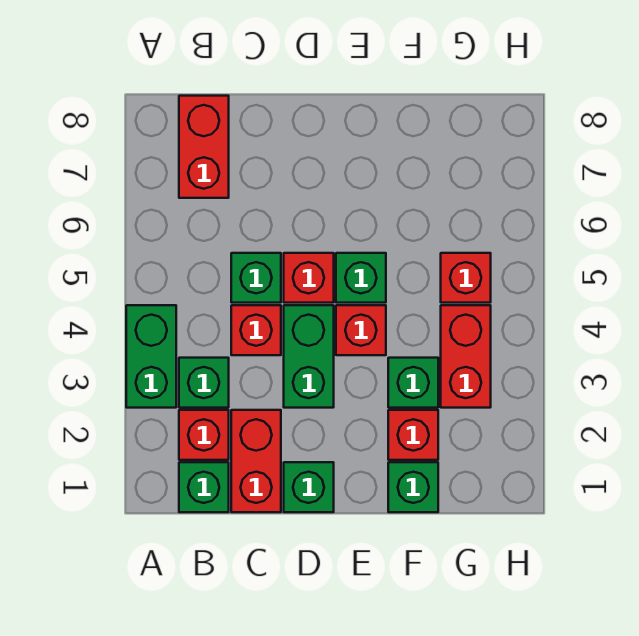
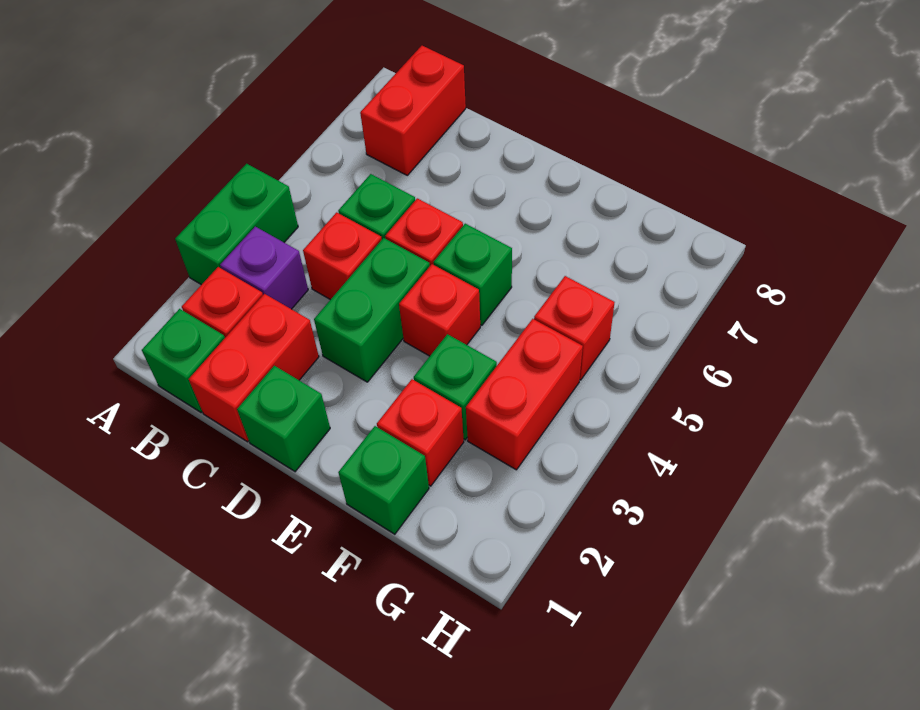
green 1x1 brick [179,358,229,408] -> purple 1x1 brick [220,227,308,309]

